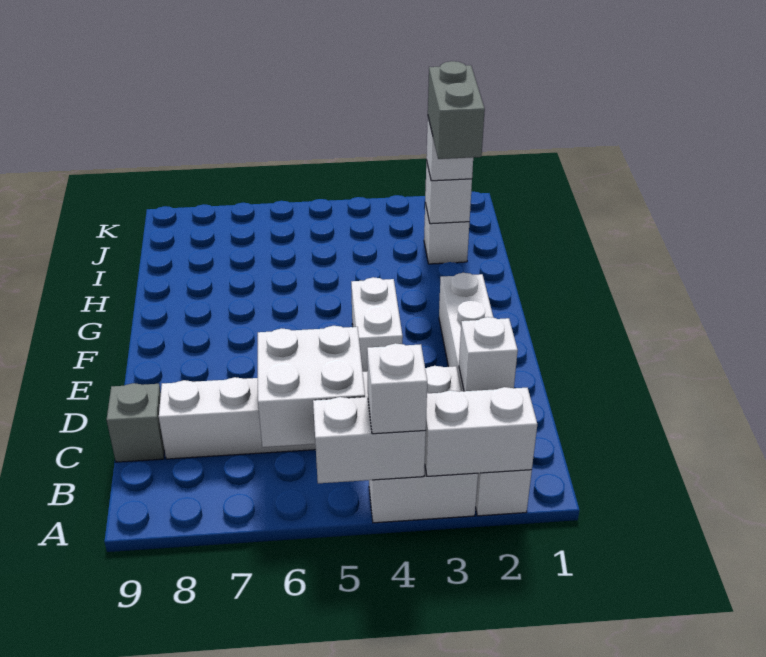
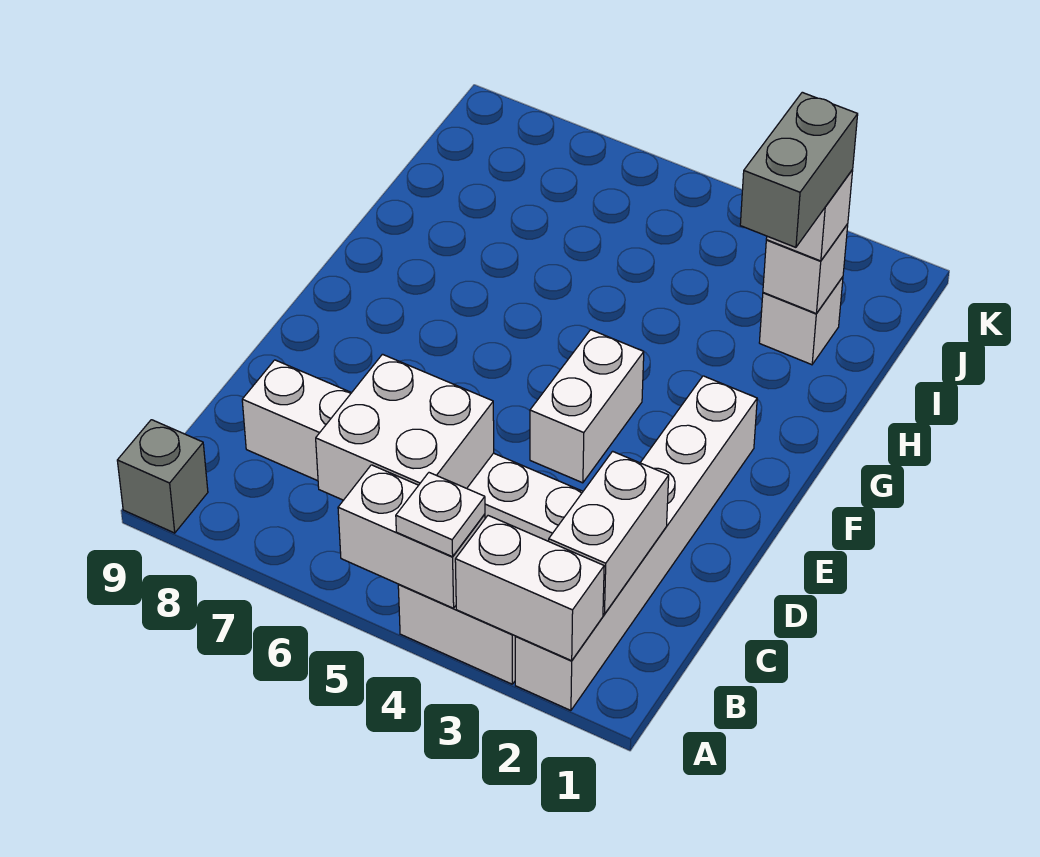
white 1x1 brick [367,343,427,434] -> white 1x1 plate [396,473,485,557]
white 1x1 brick [459,317,518,391] -> white 1x2 brick [549,451,669,614]
grey 1x1 brick [107,383,165,462] -> grey 1x1 brick moved to [117,420,208,533]

